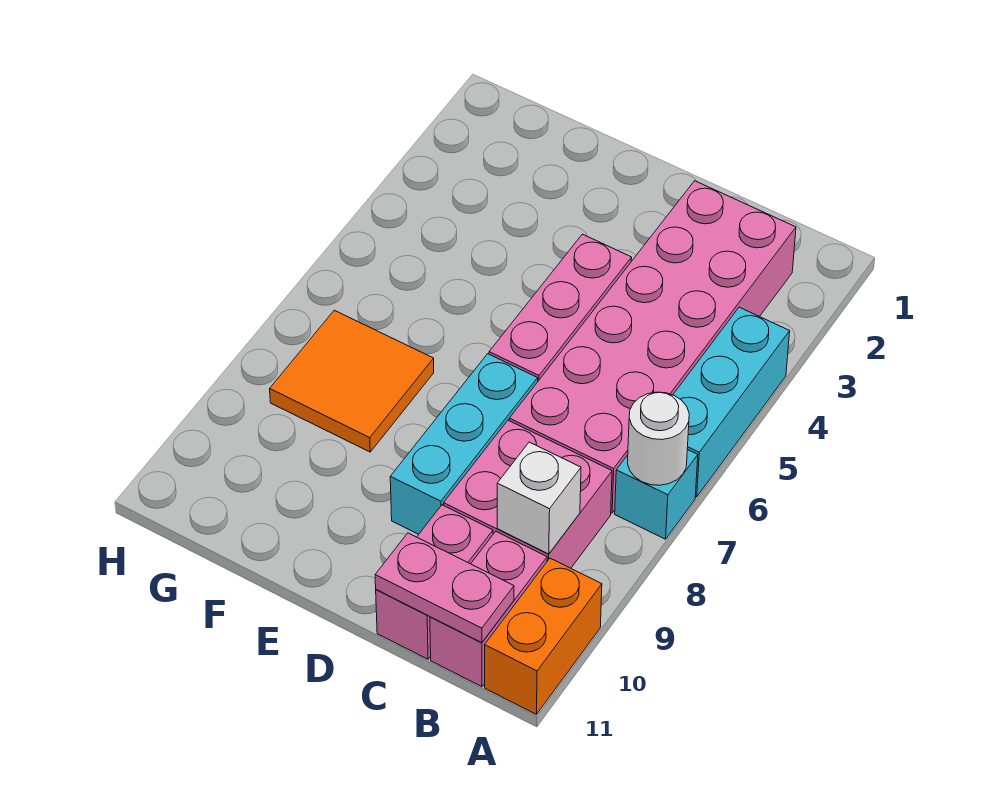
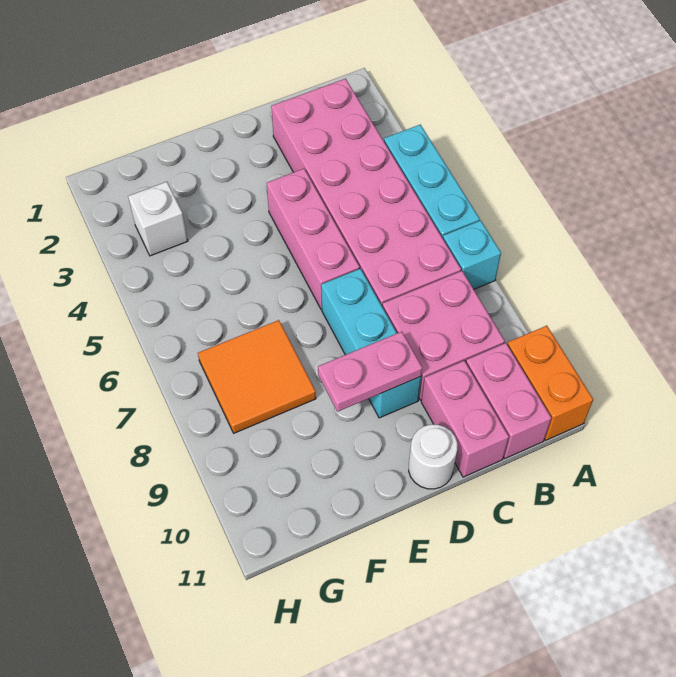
white 1x1 round brick [627,392,689,485] -> white 1x1 round brick moved to [409,424,457,489]
white 1x1 brick [497,442,581,554] -> white 1x1 brick moved to [128,182,188,256]
pink 1x2 plate [375,533,514,643] -> pink 1x2 plate moved to [318,332,422,412]

